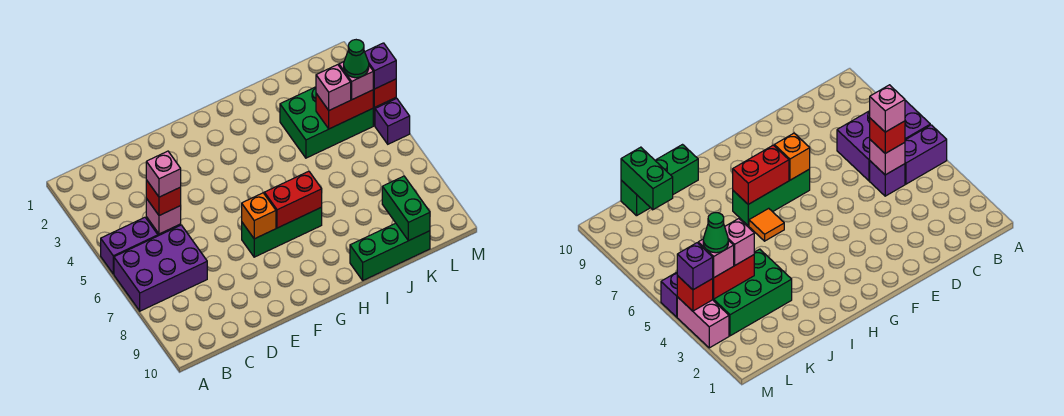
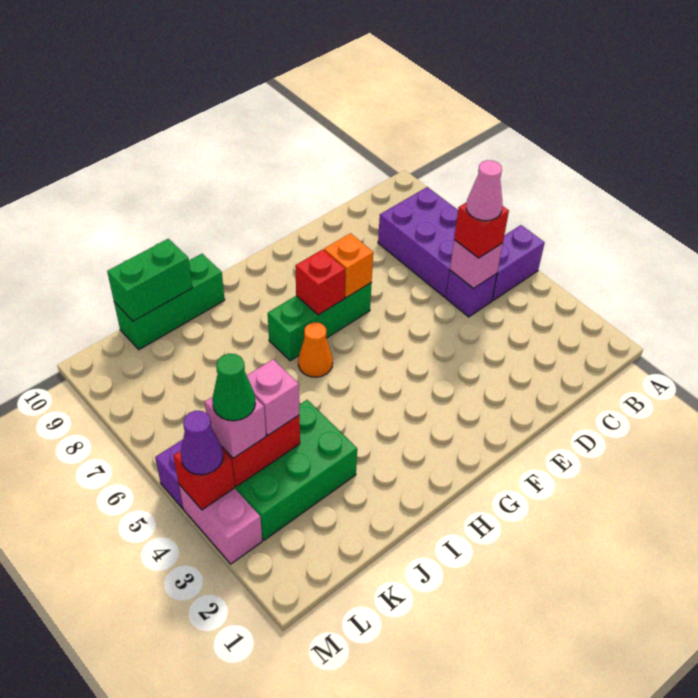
purple 2x3 brick [114,225,207,311] -> purple 2x3 brick turned to [378,187,458,297]
pink 1x1 brick [146,151,181,197] -> pink 1x1 cone [466,160,503,221]
red 1x2 brick [264,171,322,228] -> red 1x1 brick [295,249,345,315]
orange 1x1 tile [749,208,784,241] -> orange 1x1 cone [298,322,333,377]
green 1x2 brick [382,176,430,241] -> green 1x2 brick turned to [107,239,192,321]
purple 1x1 brick [365,43,396,89] -> purple 1x1 cone [181,411,223,475]

